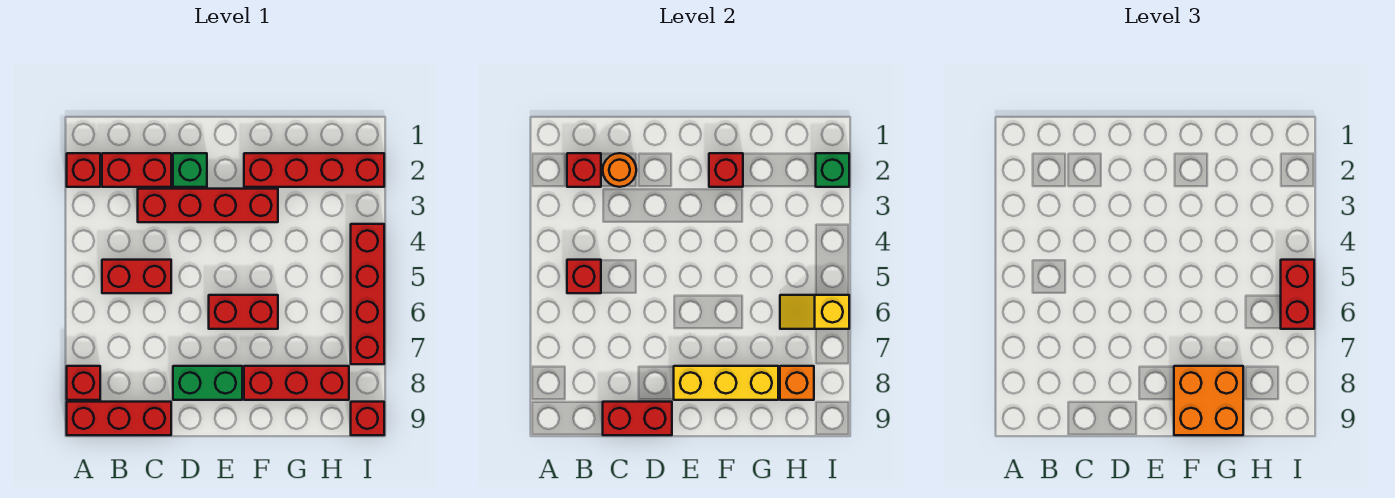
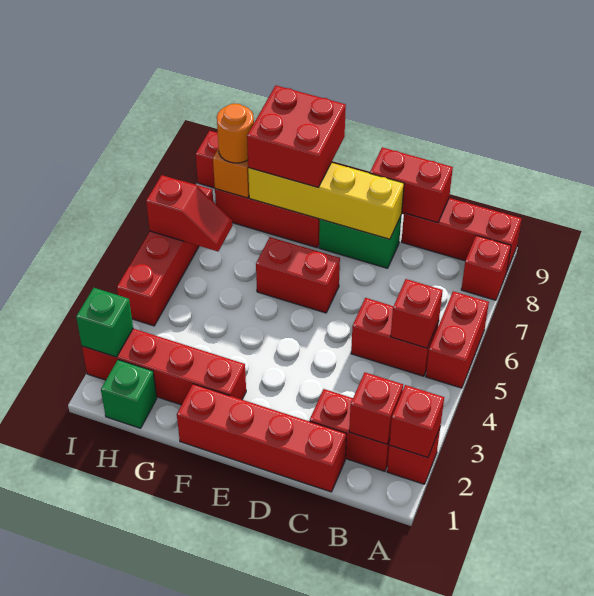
orange 1x1 round brick [603,153,636,187] -> orange 1x1 round brick moved to [217,103,254,163]
red 1x4 brick [138,189,278,222] -> red 1x4 brick moved to [177,384,347,492]
green 1x1 brick [173,153,207,187] -> green 1x1 brick moved to [101,360,157,428]
yellow 1x3 brick [674,366,778,400] -> yellow 1x4 brick [248,163,404,239]
red 1x1 brick [709,153,743,187] -> red 1x1 brick moved to [389,385,444,458]
orange 2x2 brick [1174,366,1243,435] -> red 2x2 brick [247,86,346,187]
yellow 1x2 slope [780,295,849,329] -> red 1x2 slope [146,175,233,252]
red 1x2 brick [1281,260,1314,329] -> red 1x2 brick moved to [426,291,489,388]

